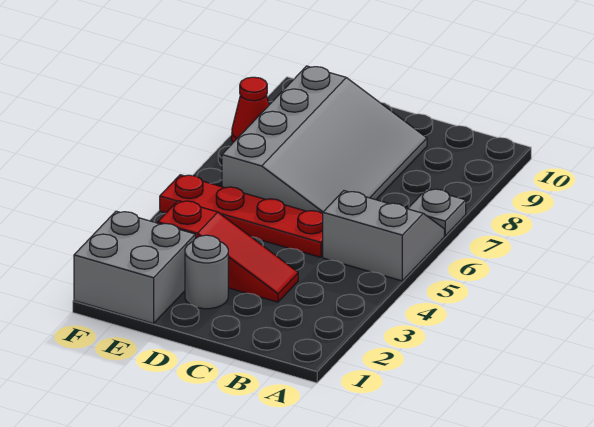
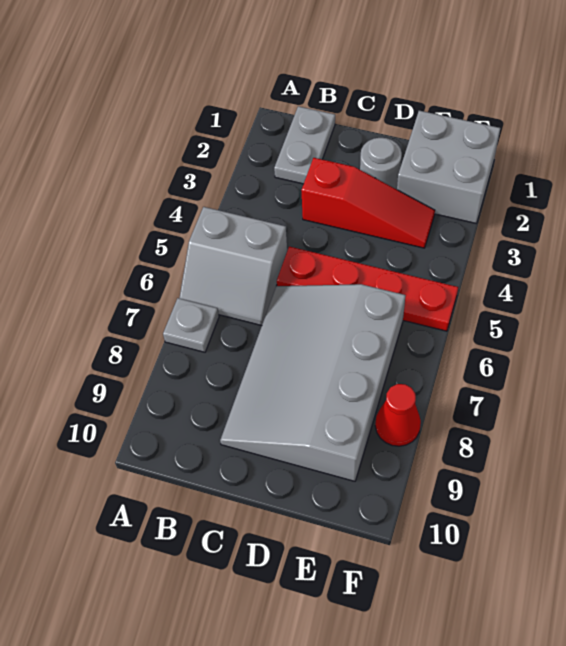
none -> grey 1x2 plate [274,106,335,184]
red 1x3 slope [158,201,298,302] -> red 1x3 slope turned to [301,158,435,248]

